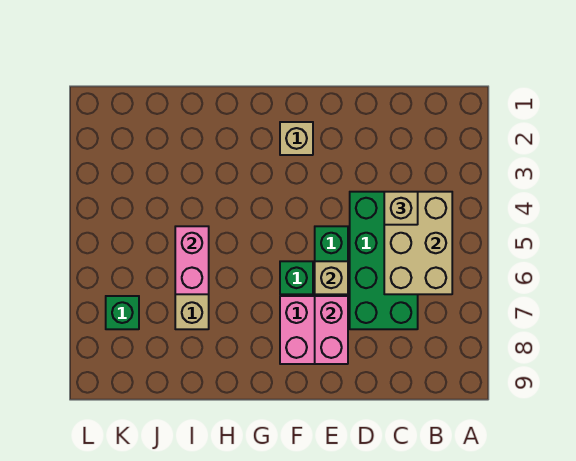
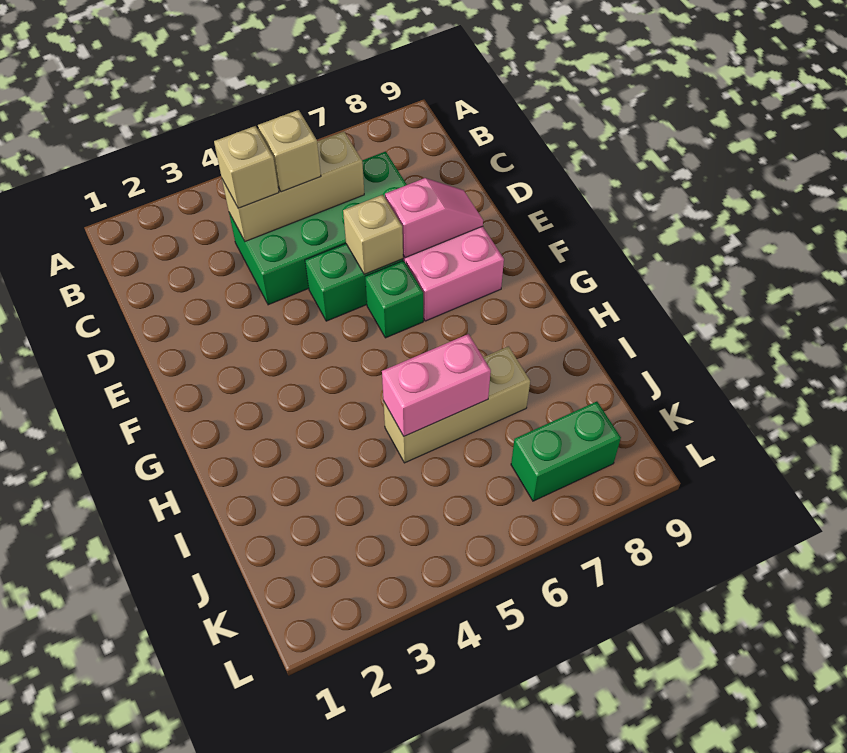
tan 2x3 brick [384,192,452,294] -> tan 1x3 brick [222,132,364,241]
pink 1x2 brick [315,296,348,364] -> pink 1x2 slope [385,178,483,258]
tan 1x1 brick [280,122,313,155] -> tan 1x1 brick moved to [258,110,321,192]
green 1x1 brick [106,296,139,329] -> green 1x2 brick [511,402,621,501]

